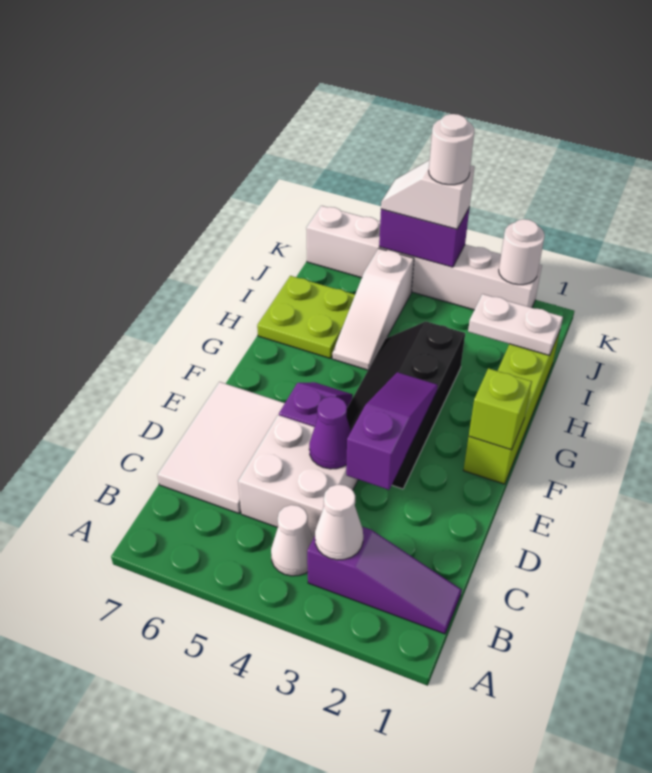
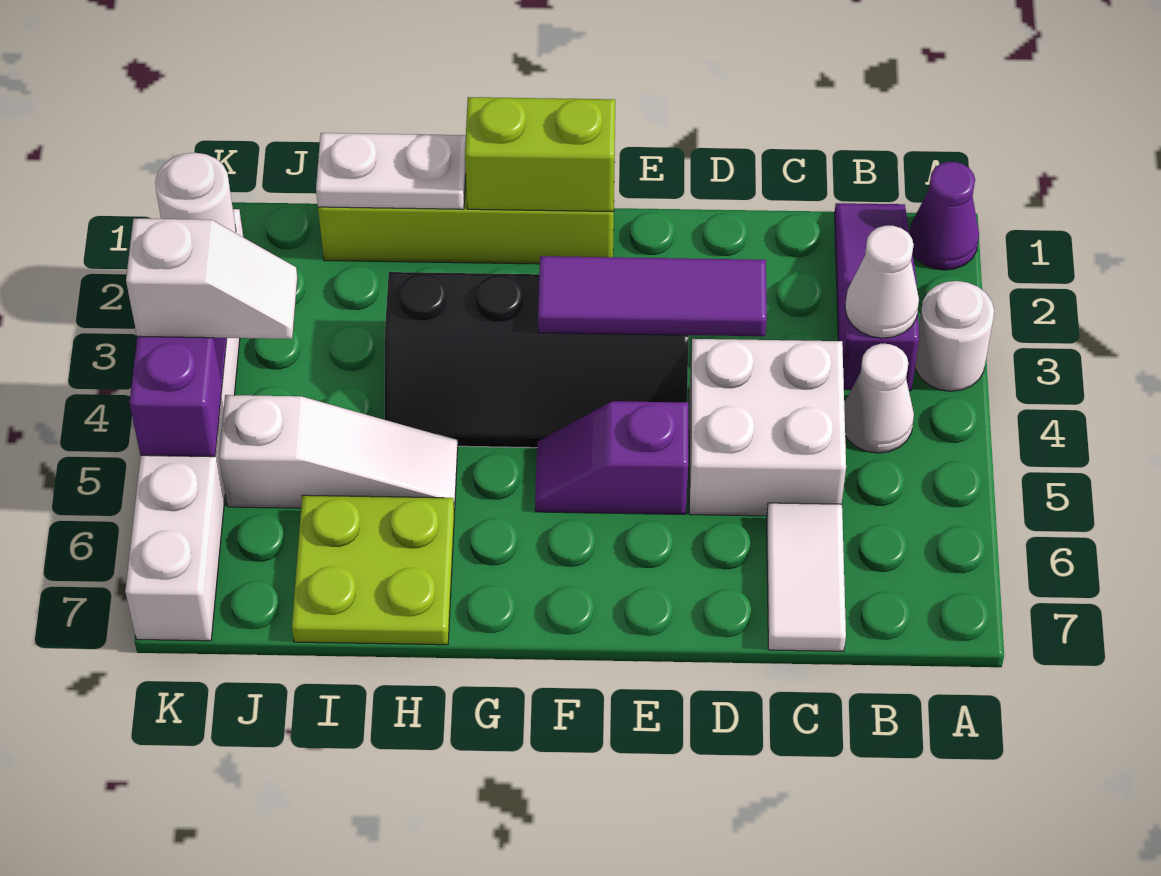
white 2x3 tile [158,382,285,513] -> white 1x2 tile [767,503,846,651]
purple 1x3 slope [346,372,438,490] -> purple 1x3 tile [538,256,767,336]
purple 1x1 cone [309,397,351,469] -> purple 1x1 cone moved to [909,162,979,270]
lime 1x1 brick [469,368,532,450] -> lime 1x2 brick [465,97,615,212]
white 1x2 plate [468,294,563,355] -> white 1x2 plate turned to [316,133,466,209]
white 1x2 slope [381,160,475,229] -> white 1x2 slope turned to [126,219,297,339]
white 1x1 round brick [429,114,474,185] -> white 1x1 round brick moved to [915,281,994,391]

